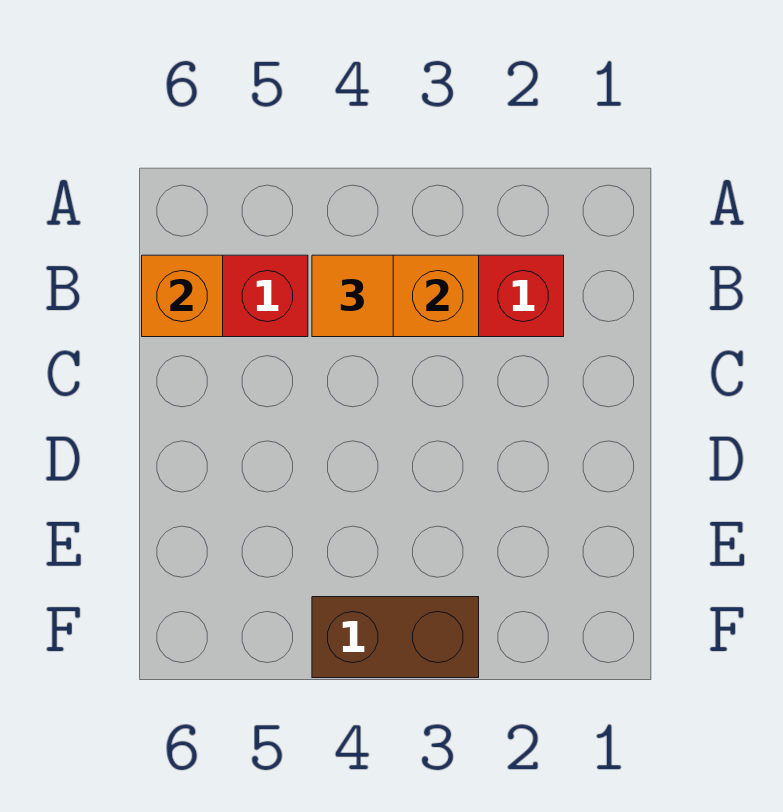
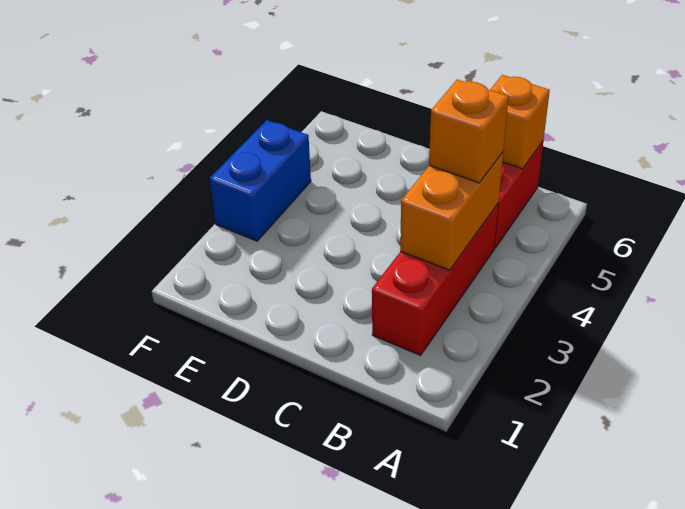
orange 1x1 tile [312,255,393,337] -> orange 1x1 brick [429,79,509,183]
brown 1x2 brick [312,597,479,678] -> blue 1x2 brick [210,120,311,241]

